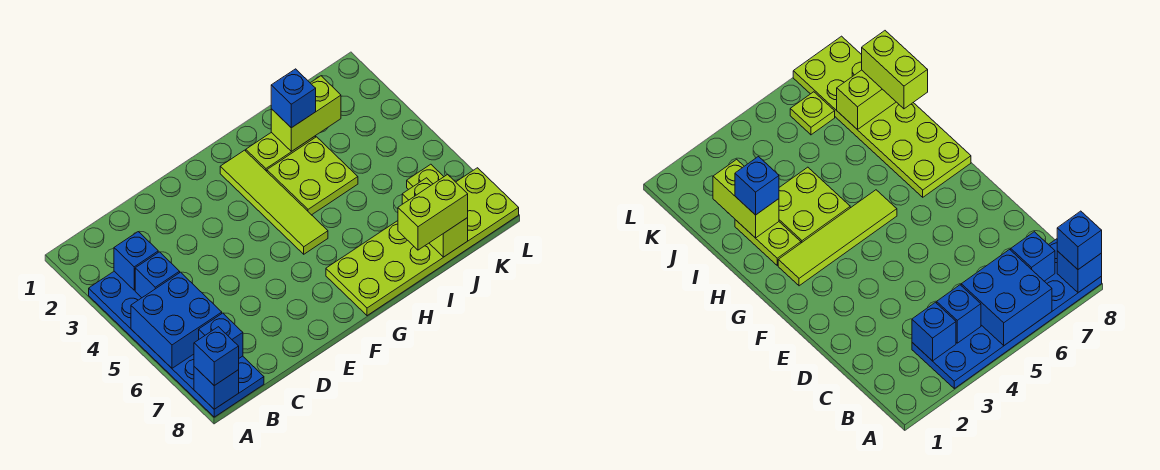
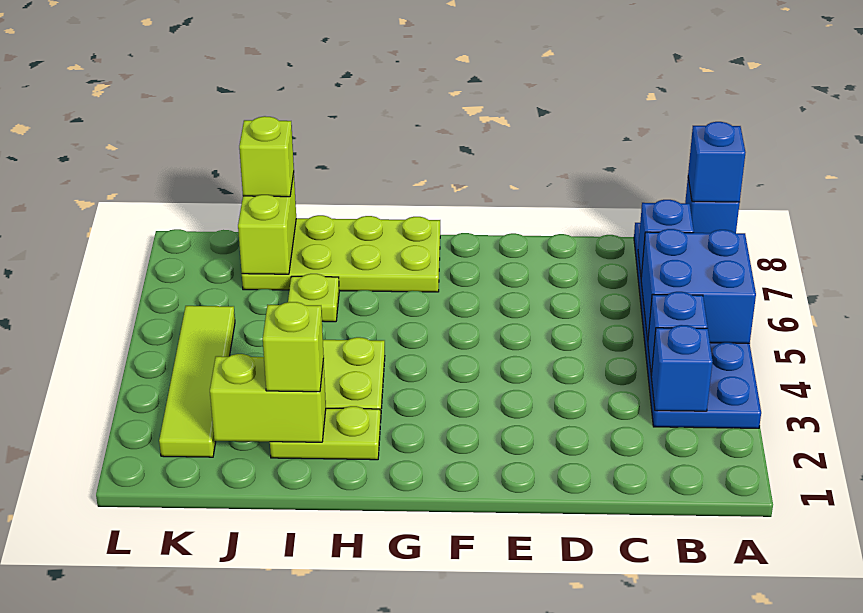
lime 1x4 tile [220,150,328,254] -> lime 1x4 tile moved to [159,306,235,457]
lime 2x6 plate [326,168,519,316] -> lime 2x4 plate [242,215,440,292]
blue 1x1 brick [271,69,316,128] -> lime 1x1 brick [263,302,324,392]
lime 1x2 brick [398,174,468,250] -> lime 1x1 brick [239,116,294,197]
lime 1x1 plate [407,164,444,190] -> lime 1x1 plate moved to [288,274,339,322]

